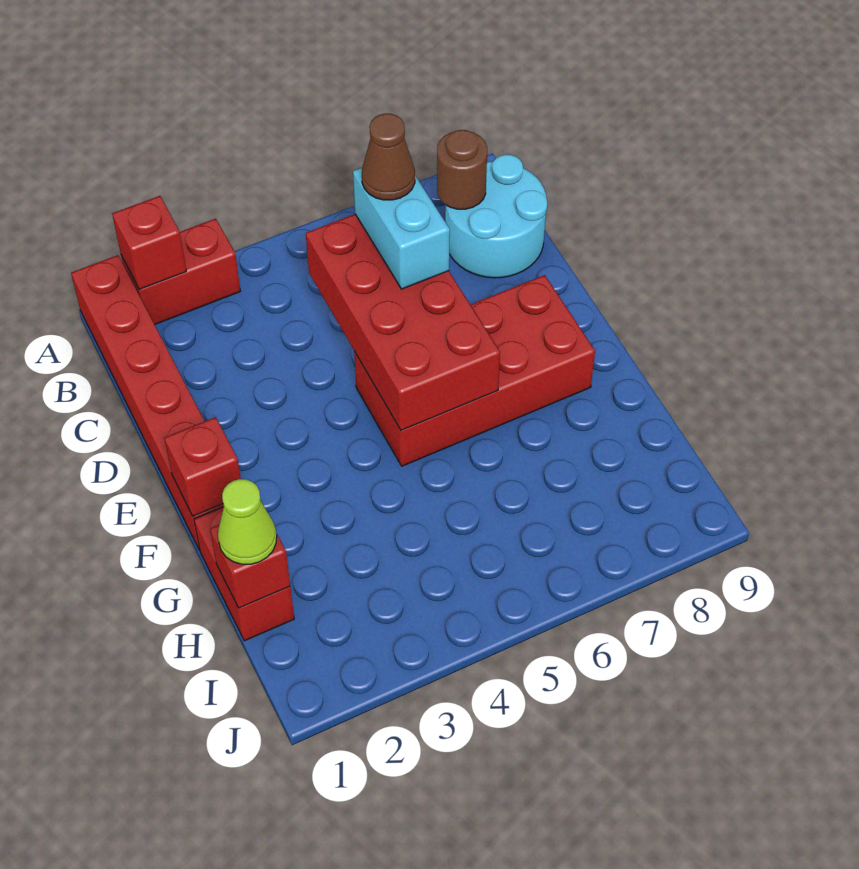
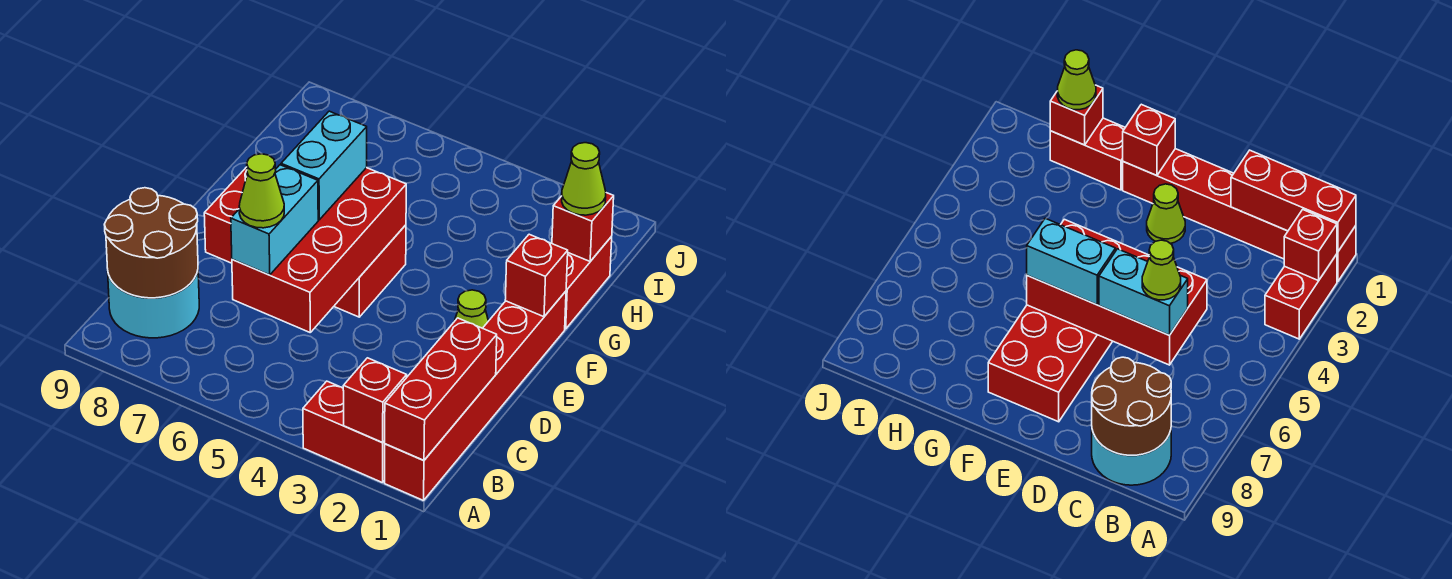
none -> red 1x3 brick [385,318,497,460]
brown 1x1 round brick [437,130,487,209] -> brown 2x2 round brick [104,188,198,298]
brown 1x1 cone [362,113,415,200] -> lime 1x1 cone [239,154,284,228]
none -> lime 1x1 cone [455,290,488,328]
none -> cyan 1x2 brick [281,111,367,220]

